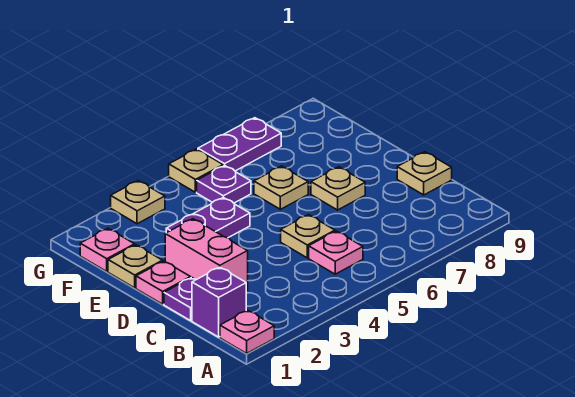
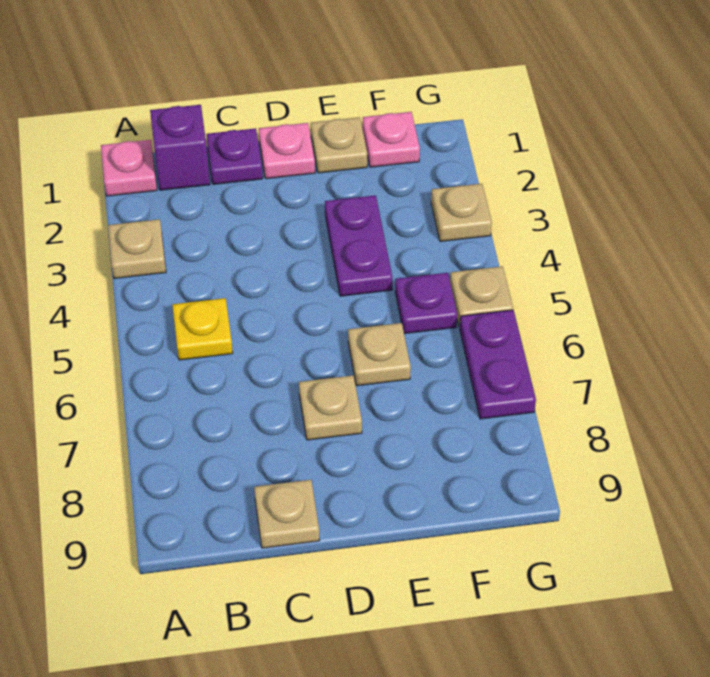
pink 1x1 plate [309,231,363,274] -> yellow 1x1 plate [172,298,233,360]
pink 1x2 brick [165,219,248,291] -> none
tan 1x1 plate [281,215,335,258] -> tan 1x1 plate moved to [108,219,166,279]

